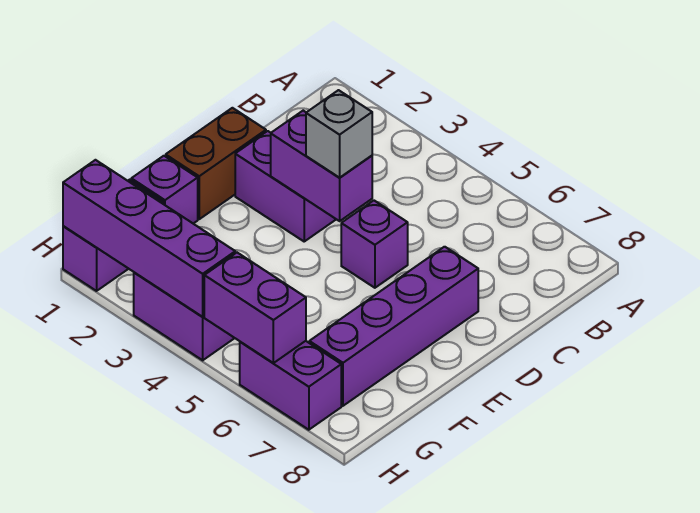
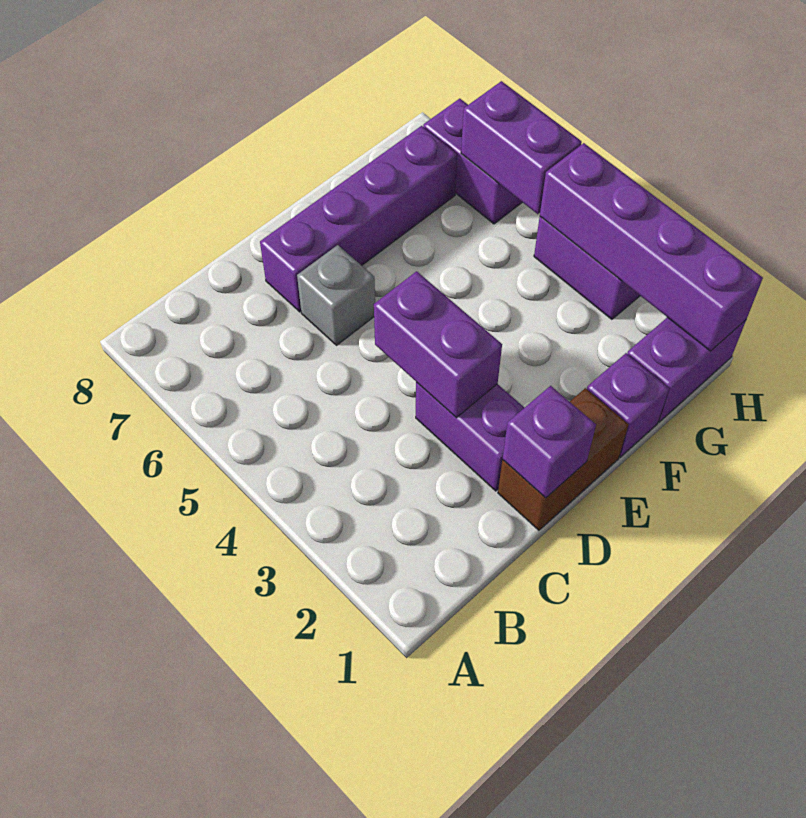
grey 1x1 brick [306,90,372,178] -> grey 1x1 brick moved to [297,245,375,345]
purple 1x1 brick [341,200,408,288] -> purple 1x1 brick moved to [502,386,596,498]

